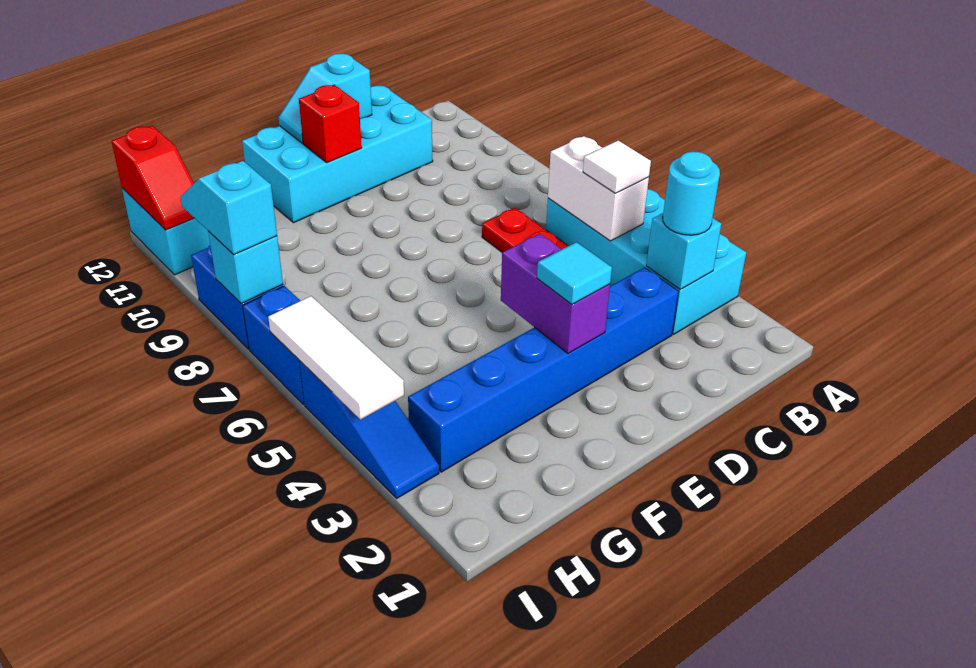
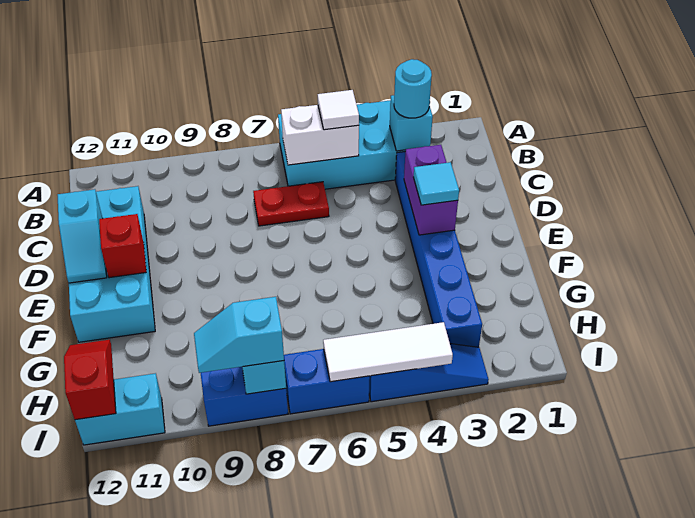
purple 1x2 brick [501,234,610,353] -> purple 1x2 brick turned to [404,145,458,235]
red 1x2 slope [112,126,194,230] -> red 1x2 slope turned to [64,340,116,420]

